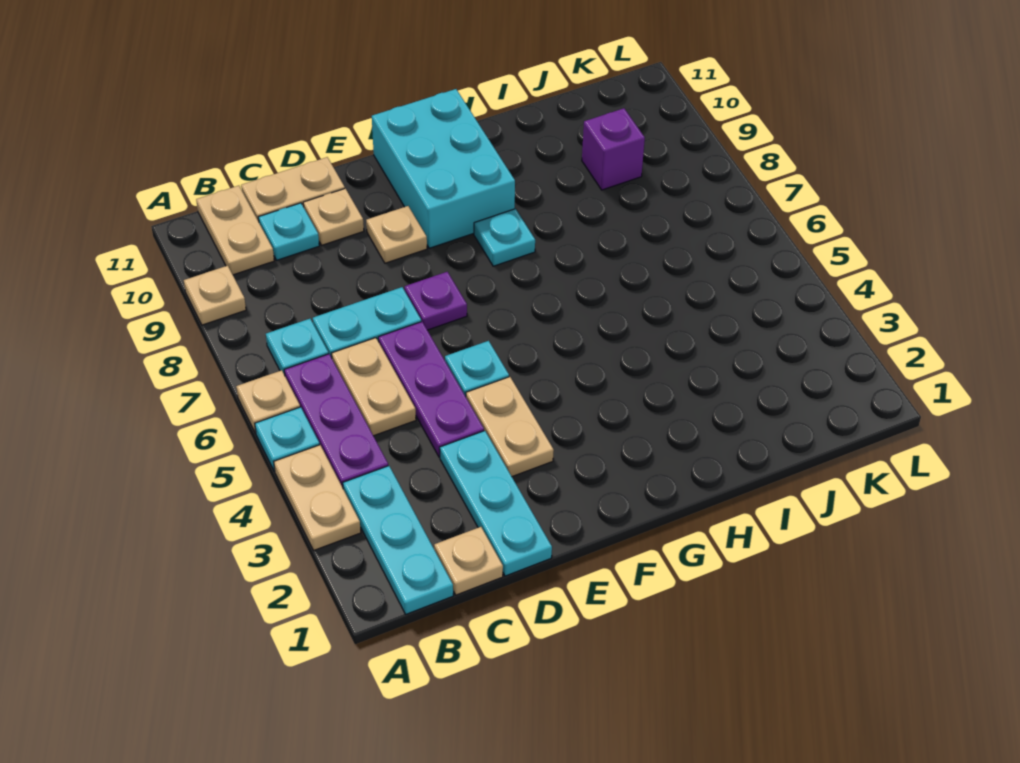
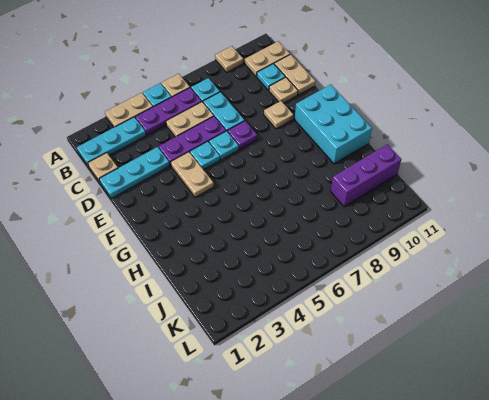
tan 1x2 plate [466,377,554,476] -> tan 1x2 plate turned to [171,152,214,197]
cyan 2x3 brick [372,89,515,248] -> cyan 2x3 brick turned to [295,85,372,164]
cyan 1x1 plate [474,209,535,266] -> cyan 1x1 plate moved to [209,131,239,160]
purple 1x1 brick [582,108,645,190] -> purple 1x3 brick [331,144,401,207]

